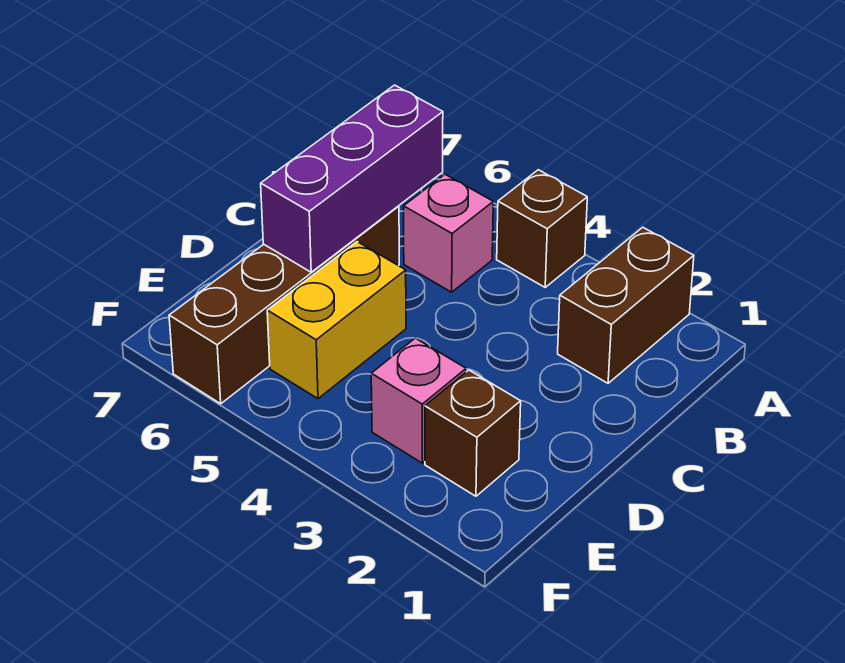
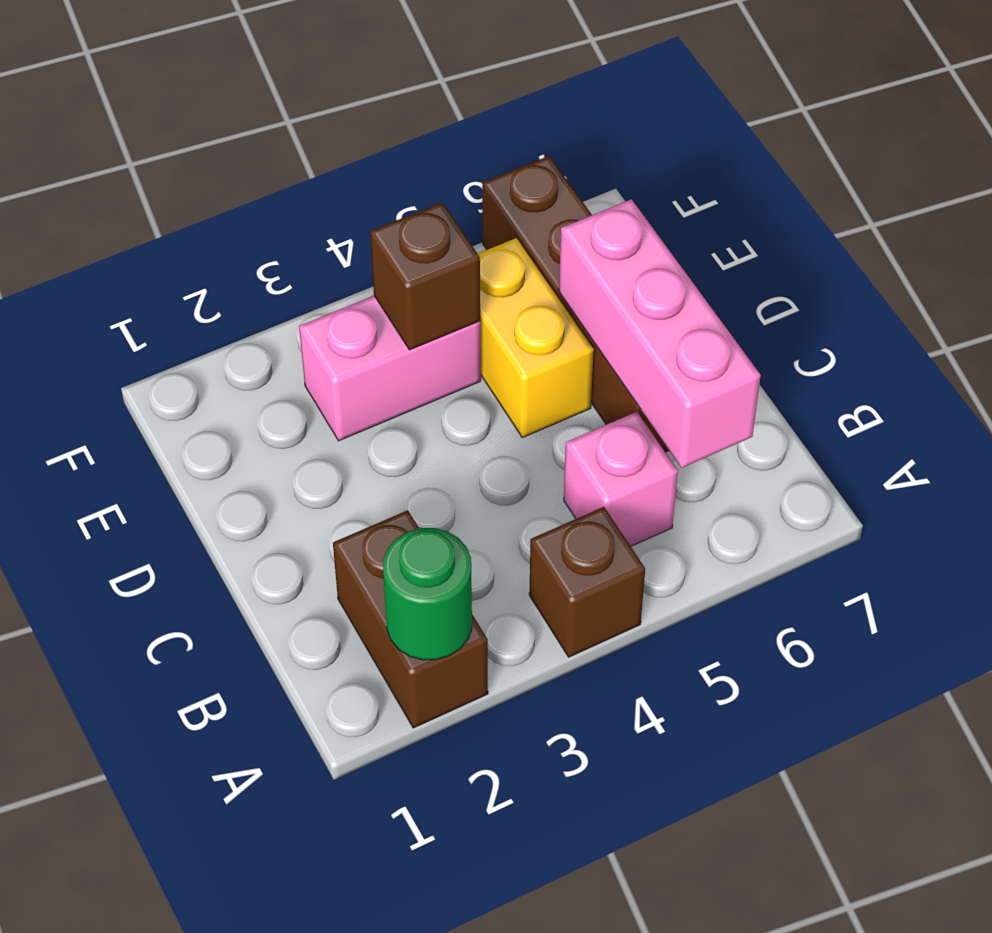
none -> green 1x1 round brick [383,528,472,660]
purple 1x3 brick [261,85,443,272] -> pink 1x3 brick [559,199,761,468]
brown 1x1 brick [425,370,521,496] -> brown 1x1 brick moved to [370,202,480,350]
pink 1x1 brick [371,338,466,463] -> pink 1x2 brick [299,296,481,441]

